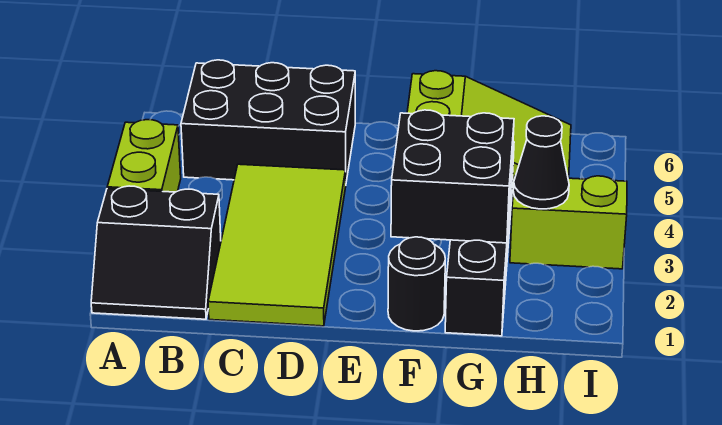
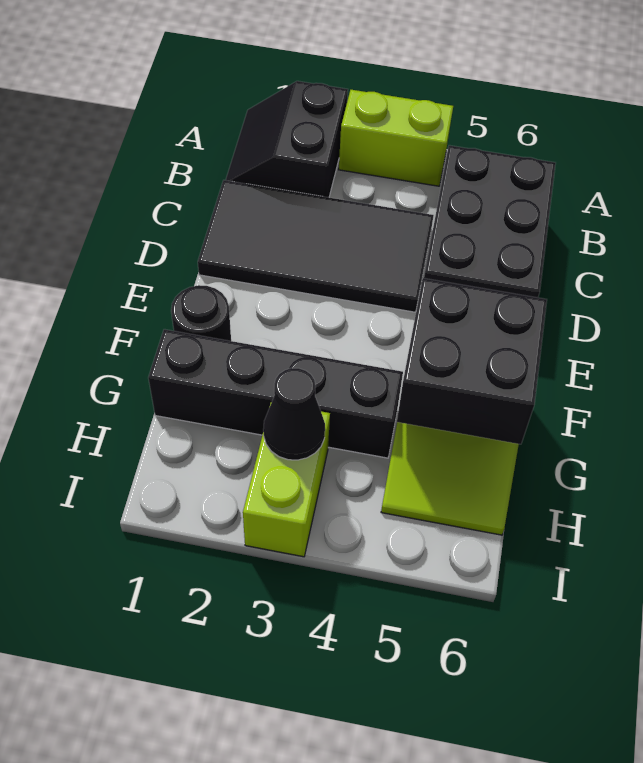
lime 2x4 tile [208,164,346,326] -> black 2x4 tile [198,180,434,312]
black 2x2 brick [391,110,514,243] -> black 2x2 brick moved to [397,278,547,444]

